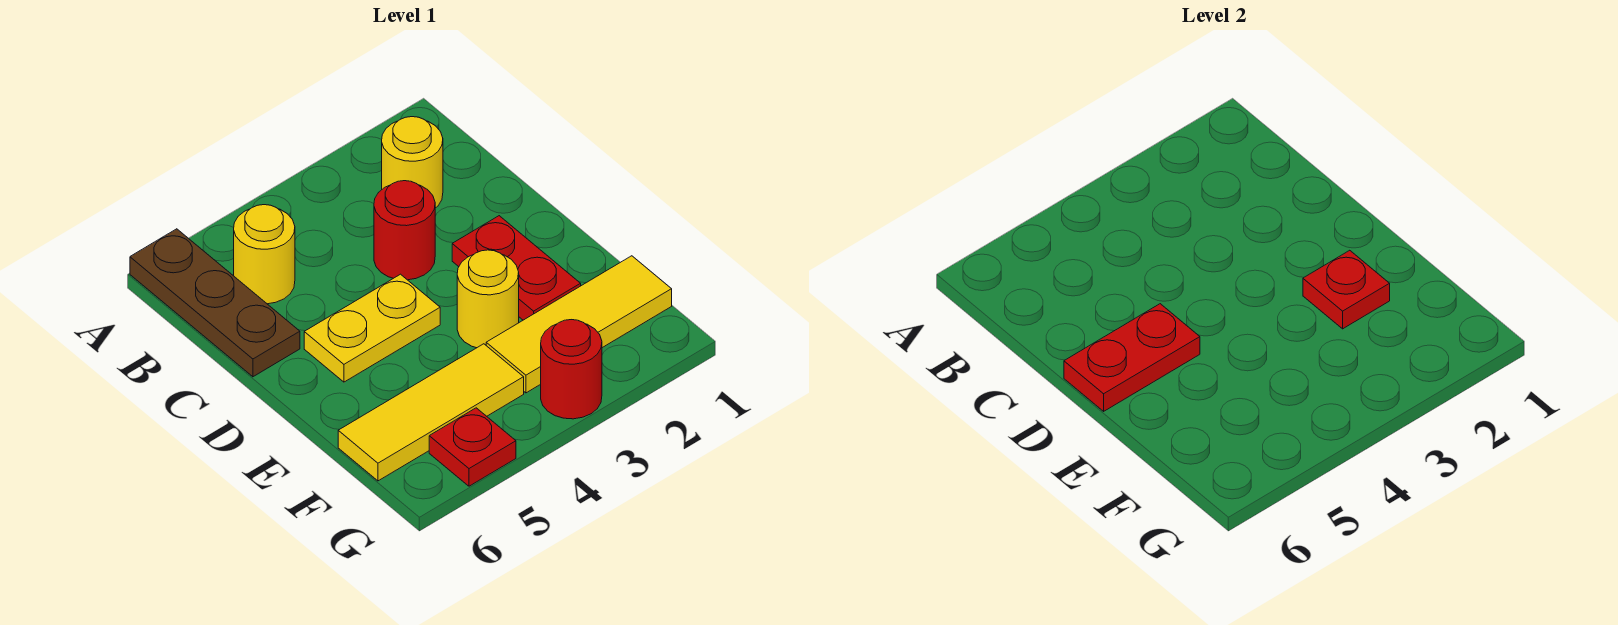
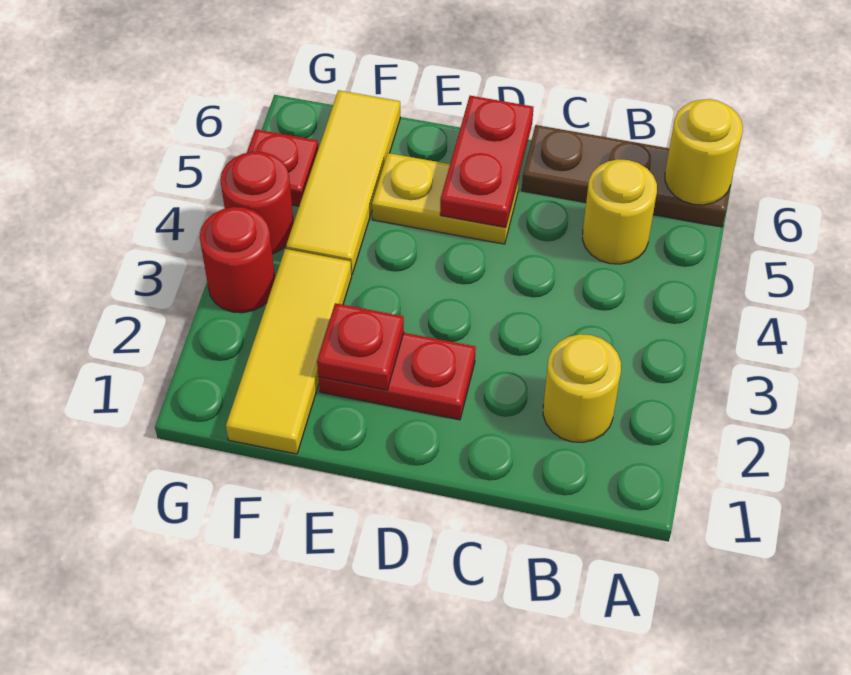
red 1x1 round brick [374,181,435,280] -> red 1x1 round brick moved to [220,152,294,254]
yellow 1x2 plate [304,274,440,382] -> yellow 1x2 plate turned to [372,153,519,244]
yellow 1x1 round brick [457,250,519,348] -> yellow 1x1 round brick moved to [665,99,743,205]

